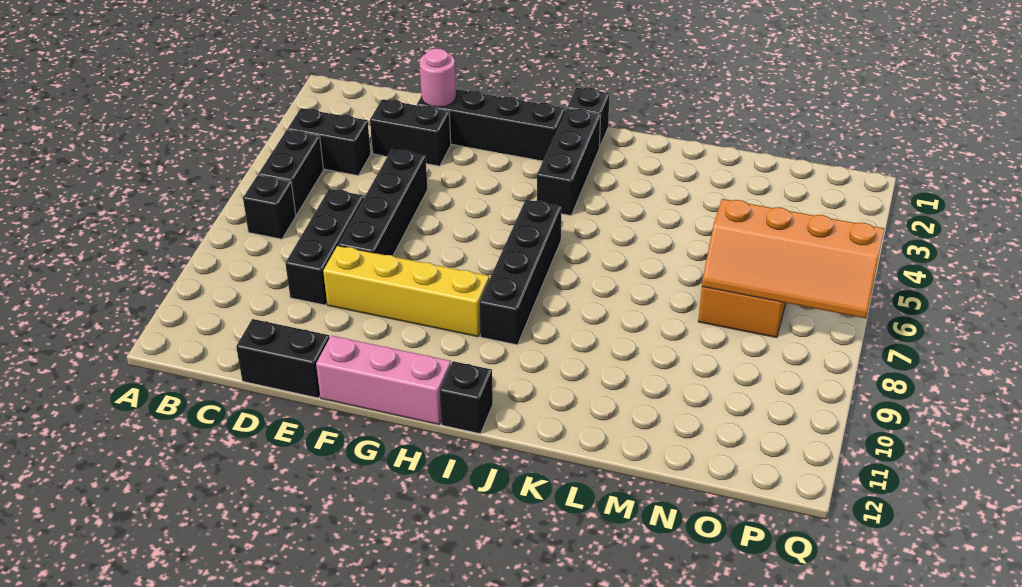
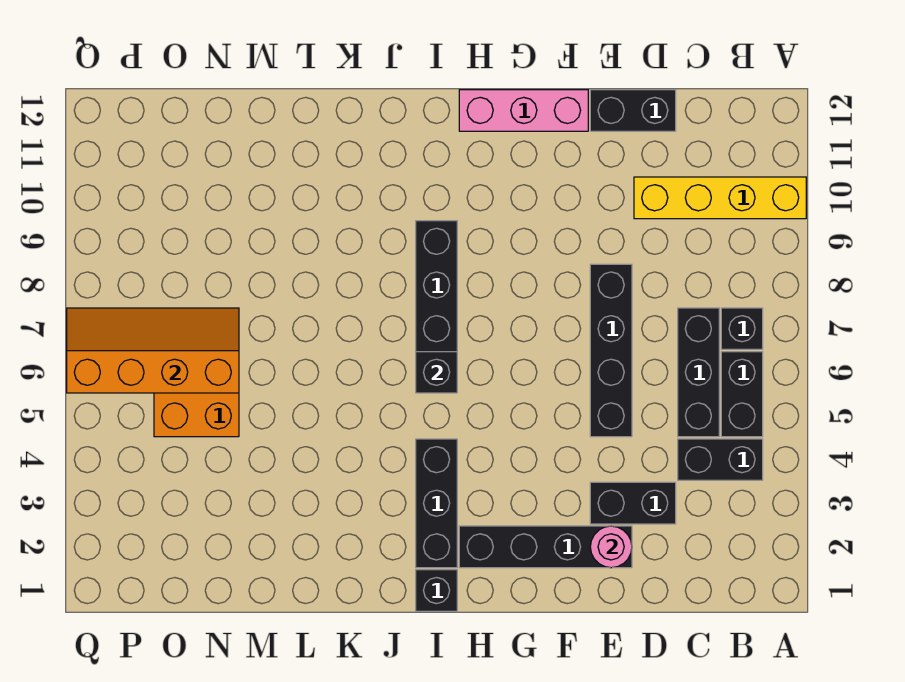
black 1x3 brick [285,189,364,305] -> black 1x3 brick moved to [678,308,719,437]
yellow 1x4 brick [323,246,489,337] -> yellow 1x4 brick moved to [634,177,806,219]
black 1x1 brick [439,361,493,434] -> black 1x1 brick moved to [416,352,457,393]

